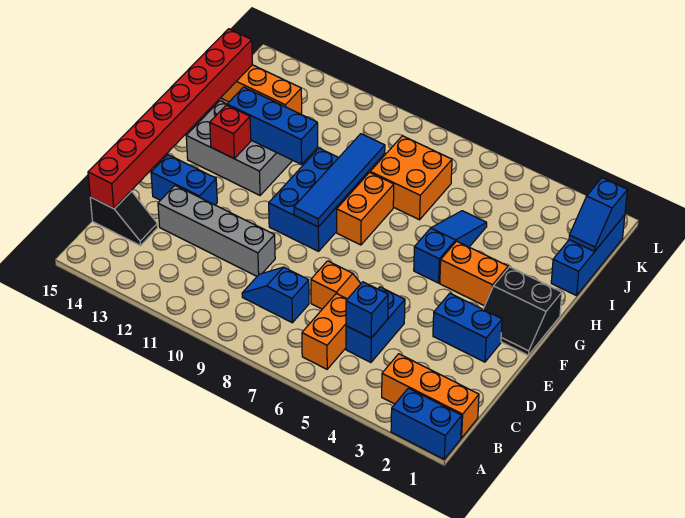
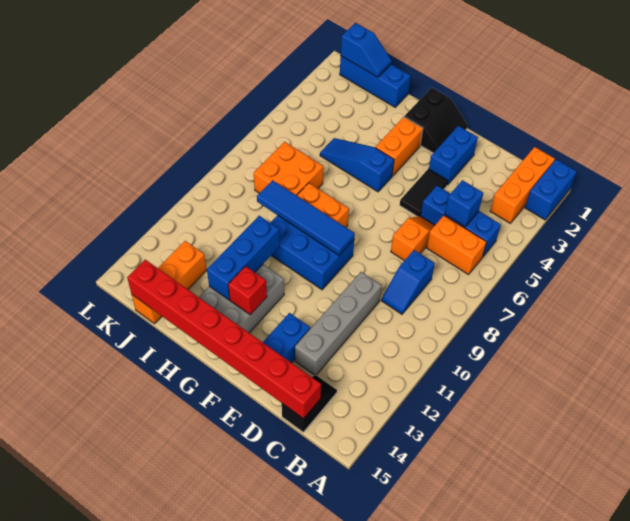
blue 1x2 brick [346,287,405,362] -> blue 1x3 brick [421,186,501,257]
none -> black 1x2 tile [400,169,448,216]

